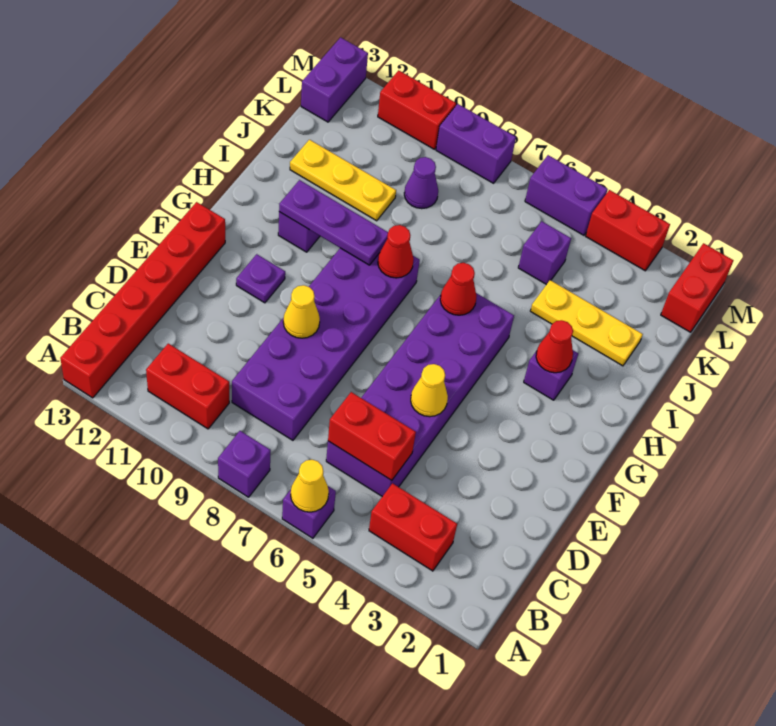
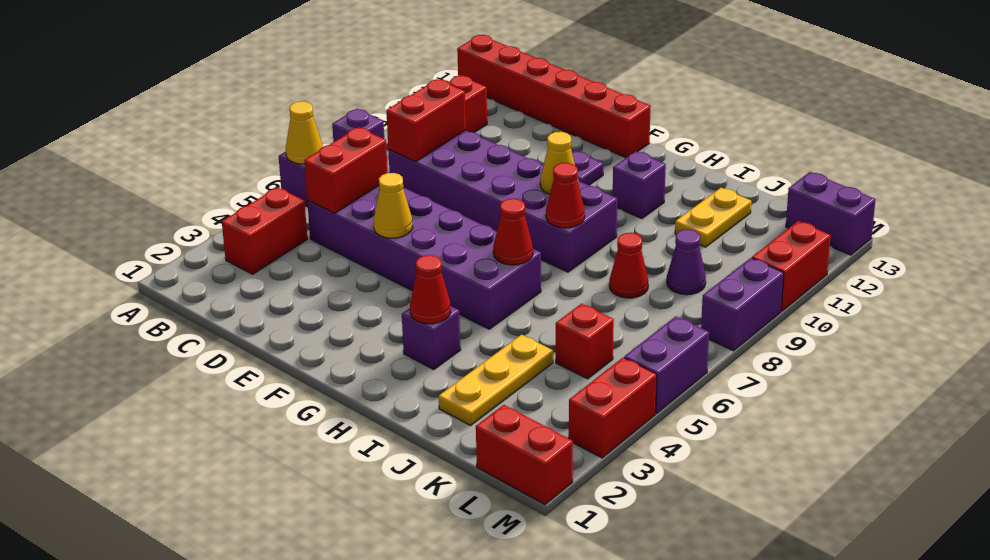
none -> red 1x2 brick [386,79,466,162]
yellow 1x1 cone [283,285,320,338] -> yellow 1x1 cone moved to [540,132,578,194]
purple 1x3 plate [279,180,388,265] -> none
none -> red 1x1 cone [609,233,648,298]
yellow 1x3 plate [290,140,396,221] -> yellow 1x2 plate [675,188,751,247]
purple 1x1 brick [518,221,571,285] -> red 1x1 brick [556,304,614,379]

